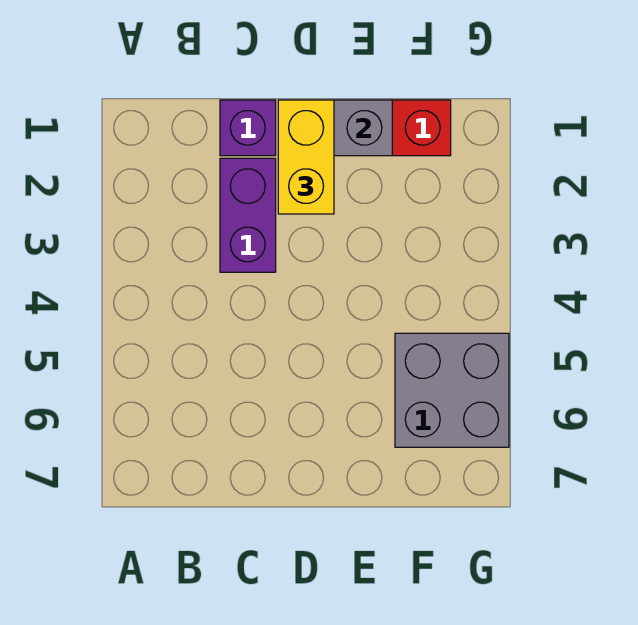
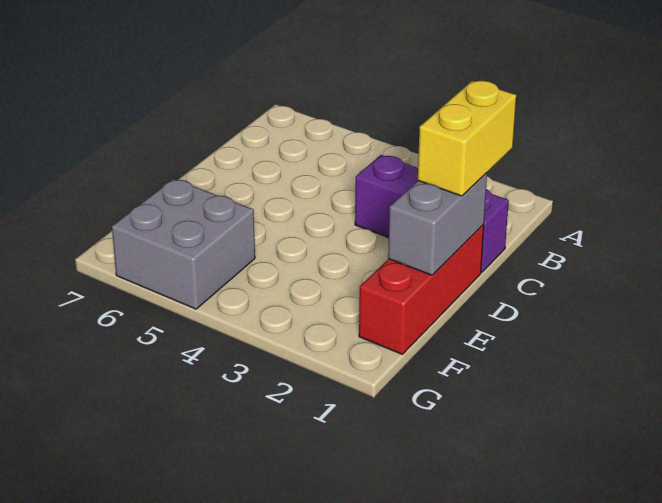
yellow 1x2 brick [278,100,334,214] -> yellow 1x2 brick turned to [418,81,516,196]

